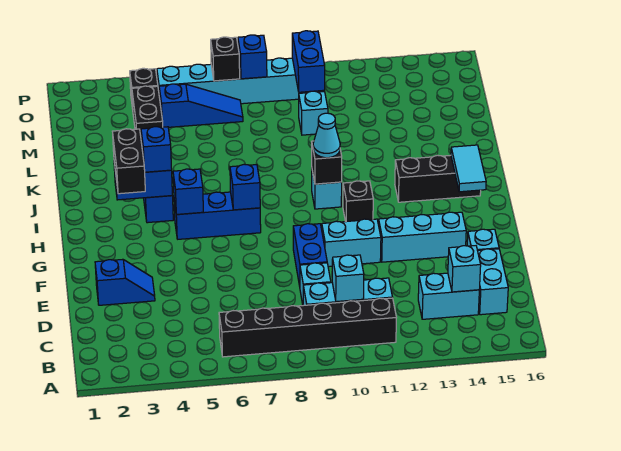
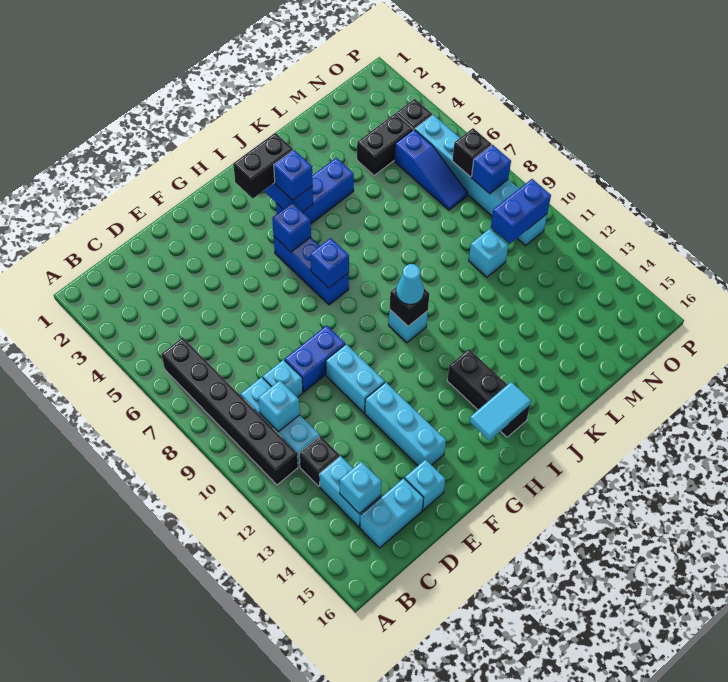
blue 1x2 slope [95,259,155,305] -> none
black 1x1 brick [343,181,373,222] -> black 1x1 brick moved to [299,436,340,486]

